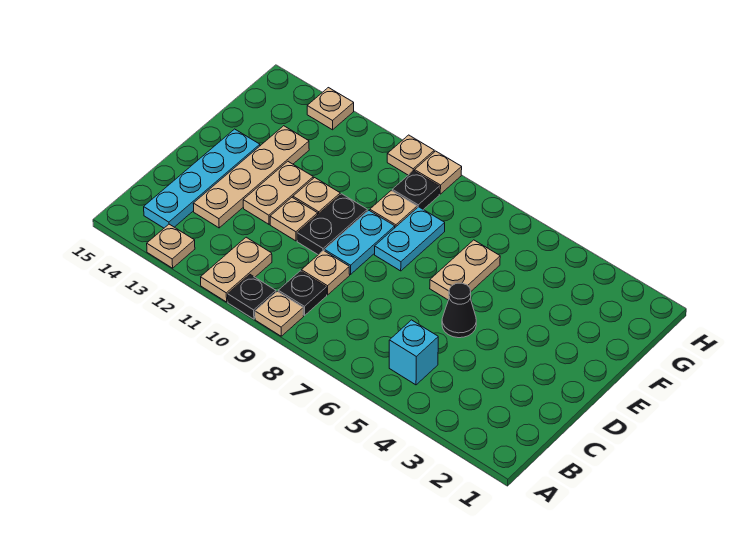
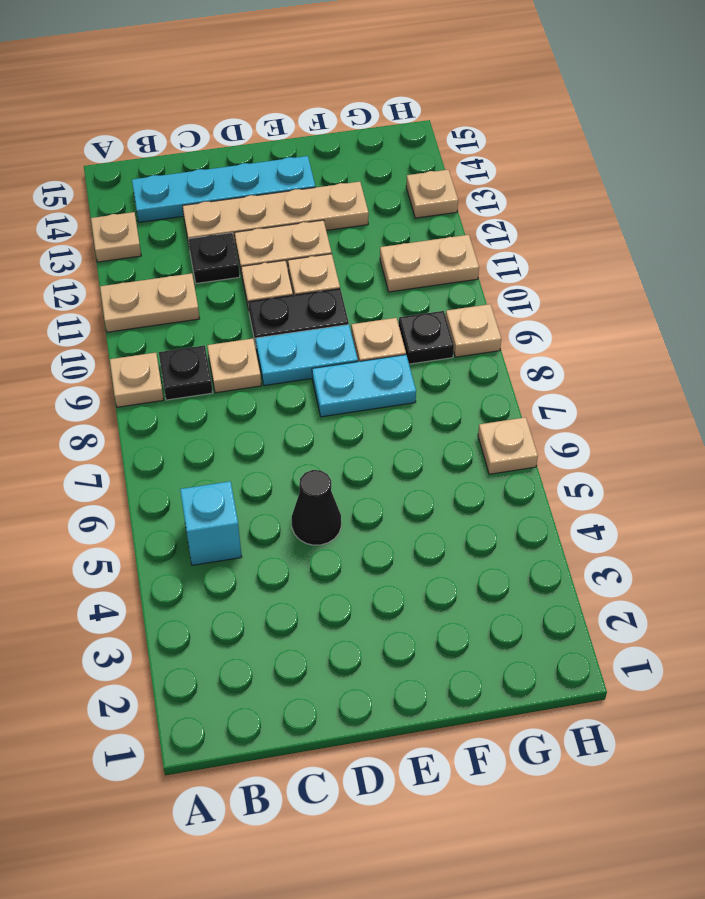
black 1x1 plate [228,275,276,319] -> black 1x1 plate moved to [188,233,240,283]
tan 1x2 plate [430,240,500,300] -> tan 1x2 plate moved to [380,235,479,292]
tan 1x1 plate [387,135,434,175] -> tan 1x1 plate moved to [478,417,538,474]

